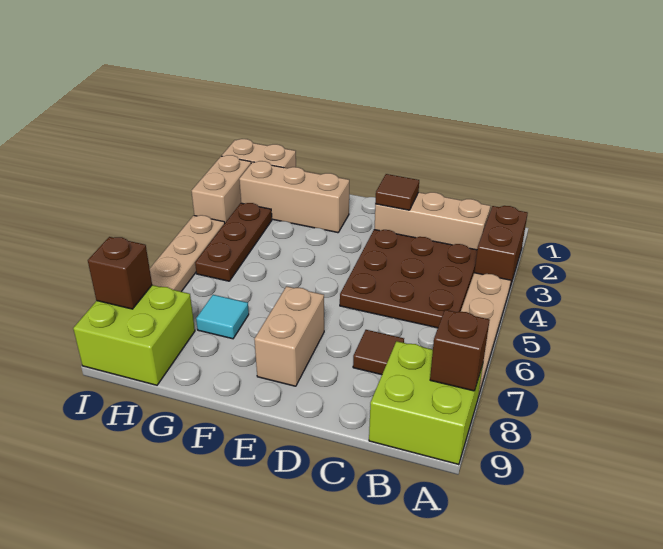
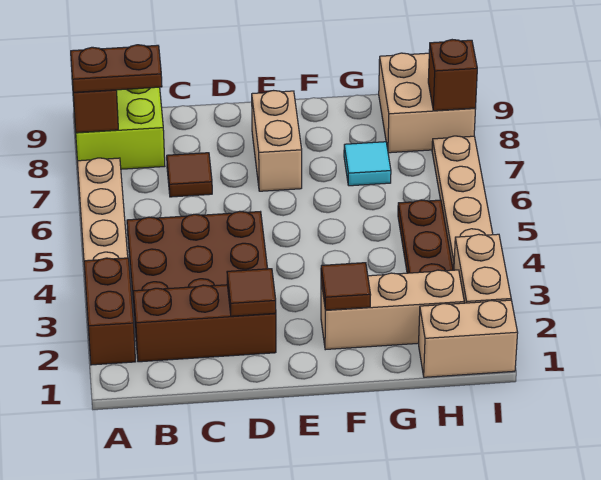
none -> brown 1x2 plate [71,45,162,92]
tan 1x3 brick [374,192,490,250] -> brown 1x3 brick [133,285,276,362]
none -> brown 1x1 tile [321,263,371,310]
lime 2x2 brick [73,285,195,385] -> tan 2x2 brick [379,53,475,153]

